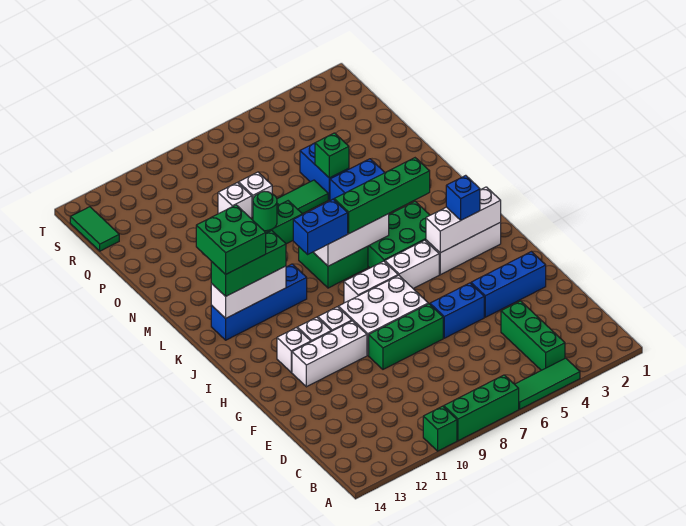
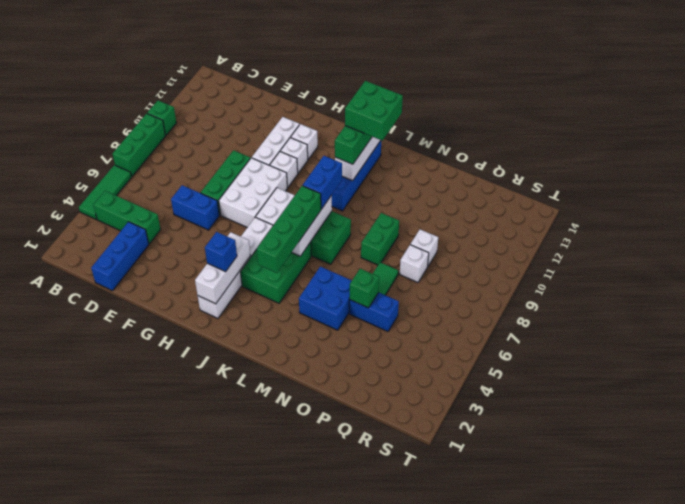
blue 1x3 brick [471,252,546,317] -> blue 1x3 brick moved to [91,222,149,291]
blue 1x2 brick [430,283,484,338] -> blue 1x2 brick turned to [171,185,219,230]
green 1x1 round brick [253,191,277,231] -> none
green 1x2 tile [70,207,119,251] -> none

